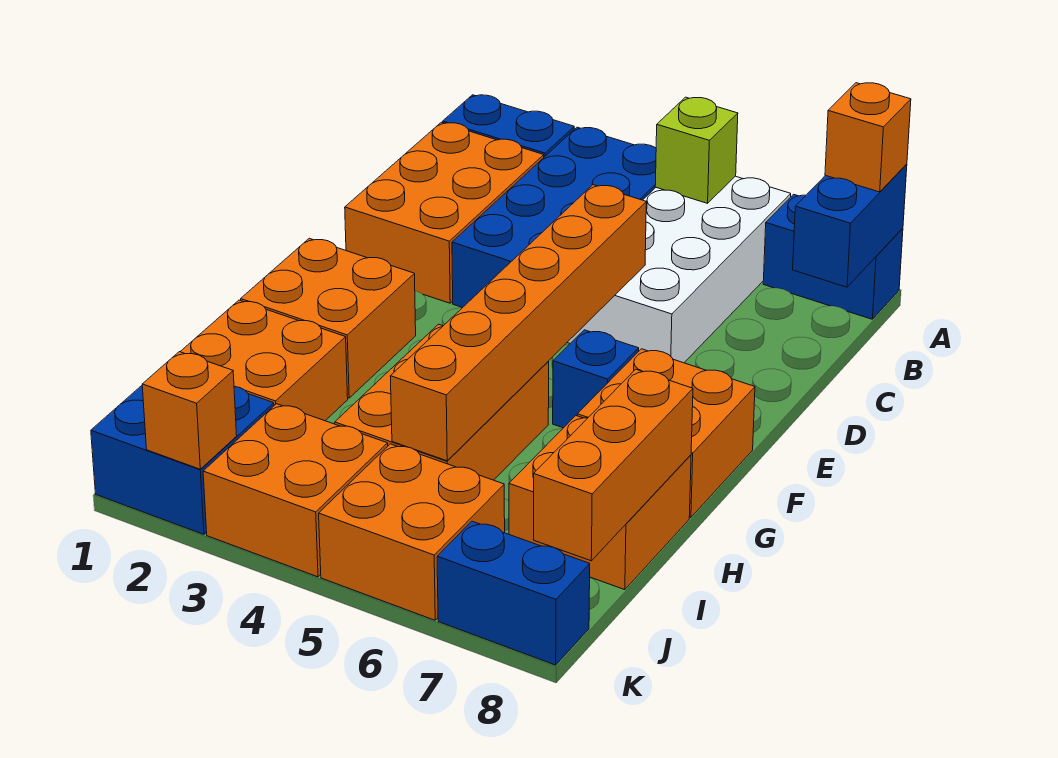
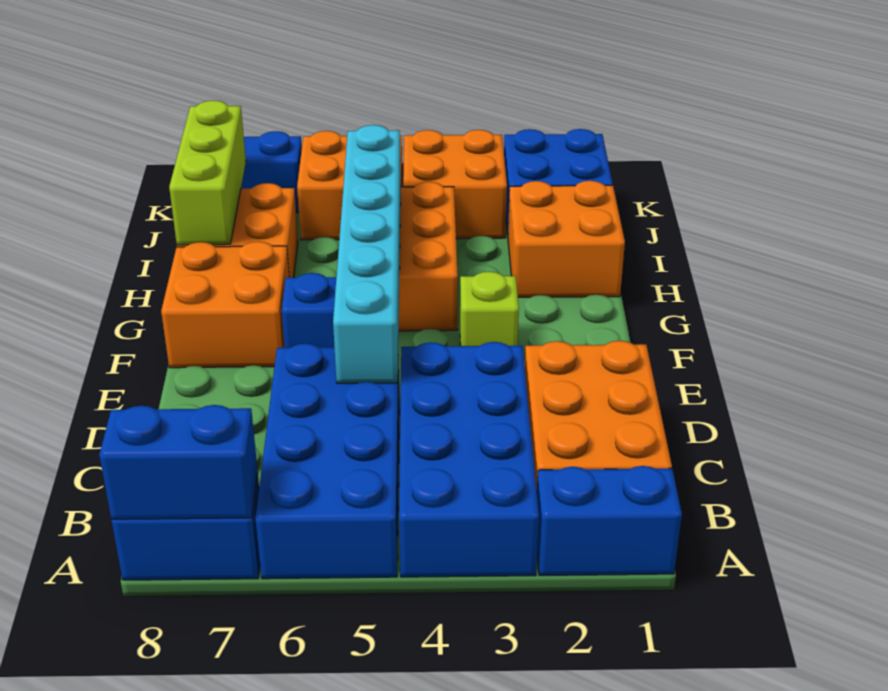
white 2x4 brick [567,176,791,363] -> blue 2x4 brick [255,344,400,579]
lime 1x1 brick [655,97,738,203] -> lime 1x1 brick moved to [460,272,519,346]
blue 1x2 brick [793,164,907,287] -> blue 1x2 brick turned to [99,405,258,519]
orange 1x1 brick [825,83,911,192] -> none
orange 1x6 brick [390,185,646,461] -> cyan 1x6 brick [333,125,401,383]
orange 2x2 brick [241,238,416,398] -> none
orange 1x3 brick [534,369,693,561] -> lime 1x3 brick [169,100,246,245]
orange 1x1 brick [142,352,237,469] -> none

